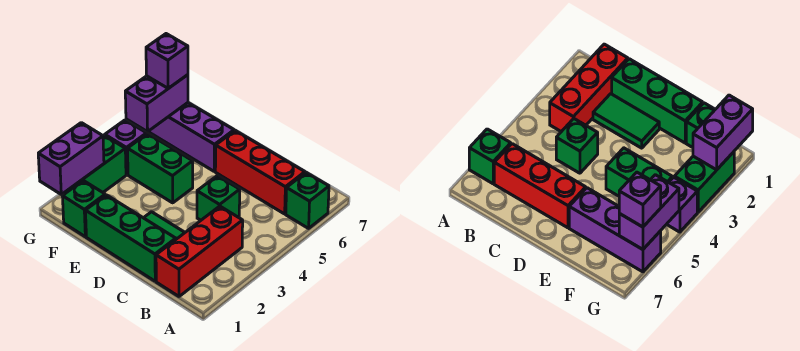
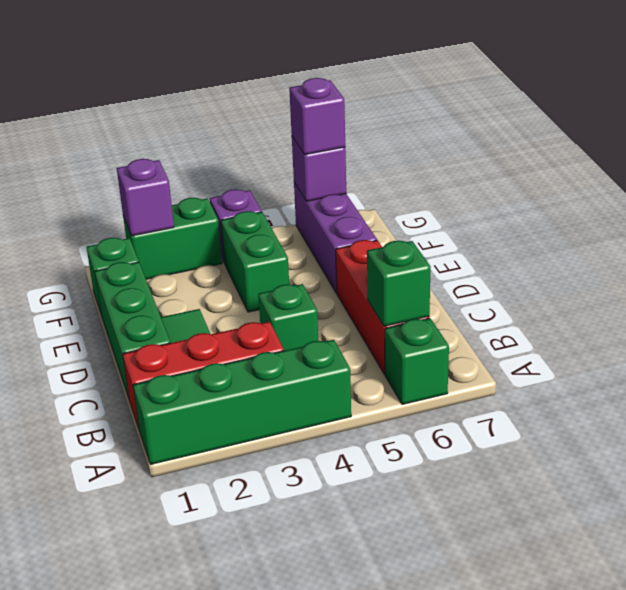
none -> green 1x4 brick [133,340,351,464]
none -> green 1x1 brick [367,241,431,326]
purple 1x2 brick [38,123,104,194] -> purple 1x1 brick [117,159,174,236]
purple 1x2 brick [125,75,188,132] -> purple 1x1 brick [292,137,346,201]

